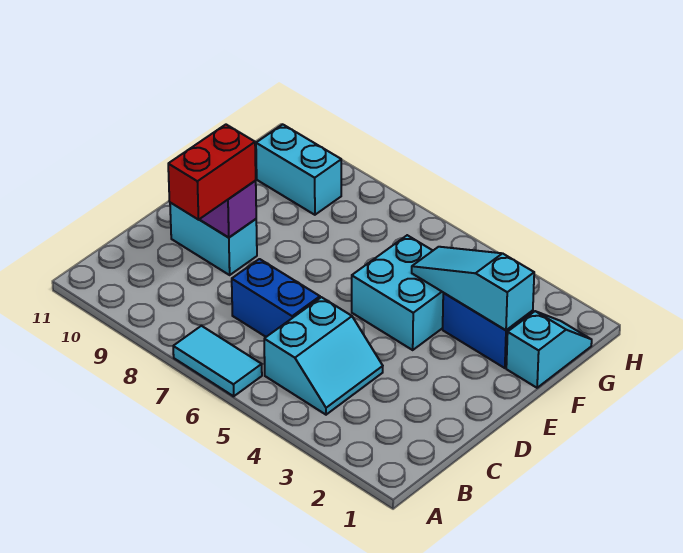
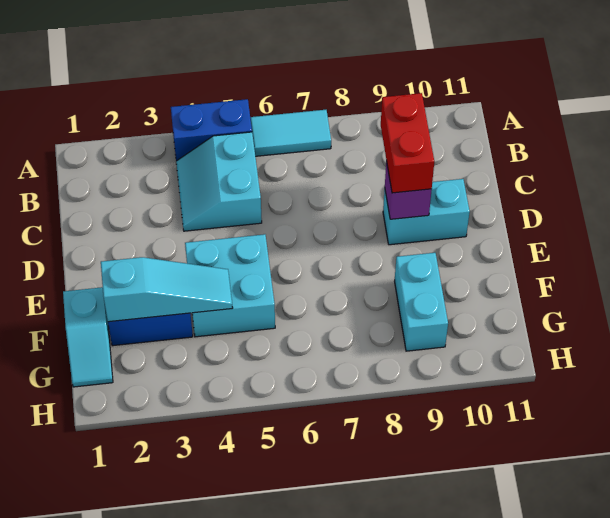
blue 1x2 brick [232,259,320,337] -> blue 1x2 brick moved to [171,99,252,161]
cyan 1x2 brick [256,124,341,215] -> cyan 1x2 brick turned to [395,253,448,351]

